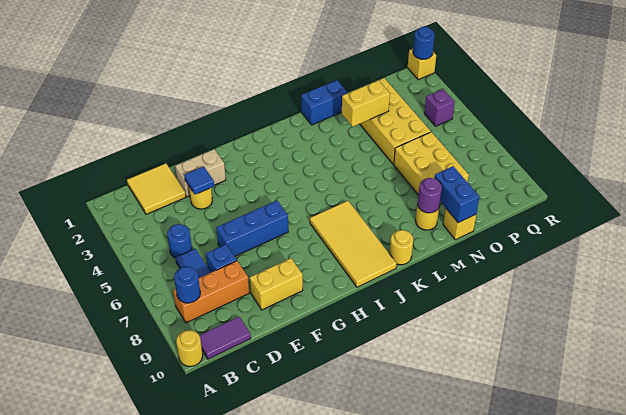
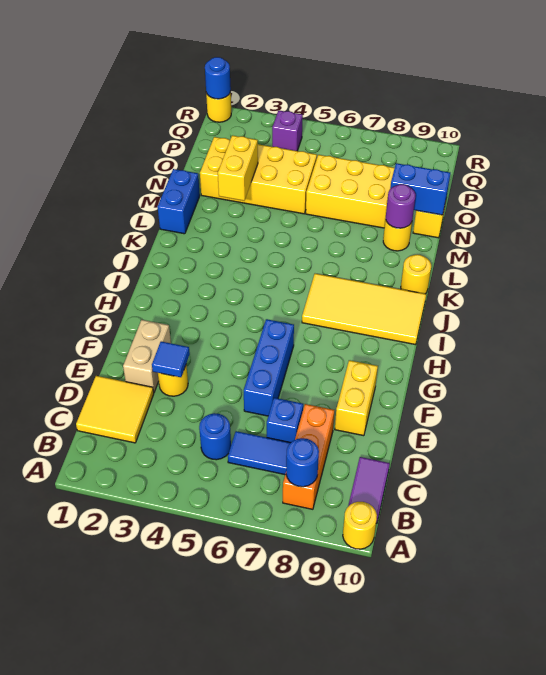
yellow 1x1 brick [408,49,436,80] -> yellow 1x1 round brick [206,91,231,122]

